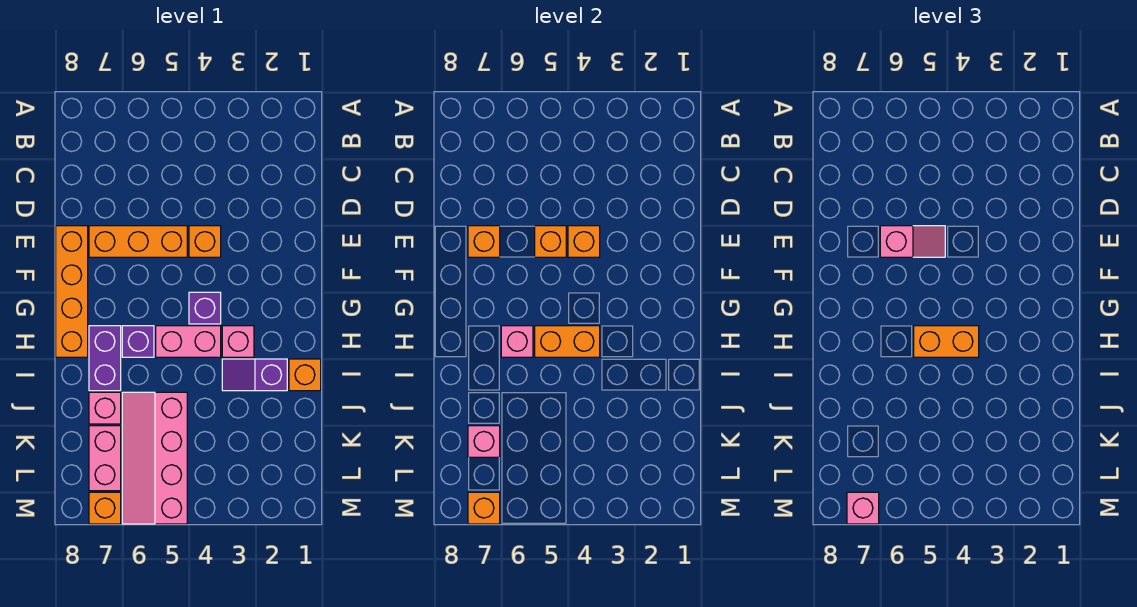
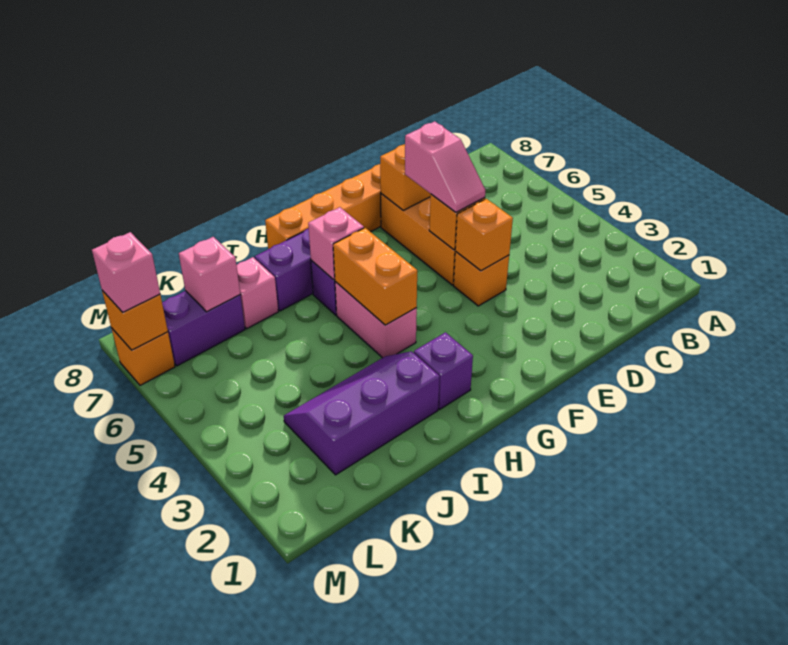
purple 1x1 brick [189,292,221,324] -> purple 1x1 brick moved to [414,332,473,409]
pink 1x1 brick [222,326,254,357] -> none
orange 1x2 brick [914,326,979,357] -> none
orange 1x1 brick [289,359,321,391] -> none
purple 1x2 slope [222,359,287,391] -> purple 2x3 slope [284,351,440,475]
pink 2x4 slope [122,392,187,524] -> none
pink 1x2 brick [89,426,121,491] -> purple 1x2 brick [162,291,245,366]

